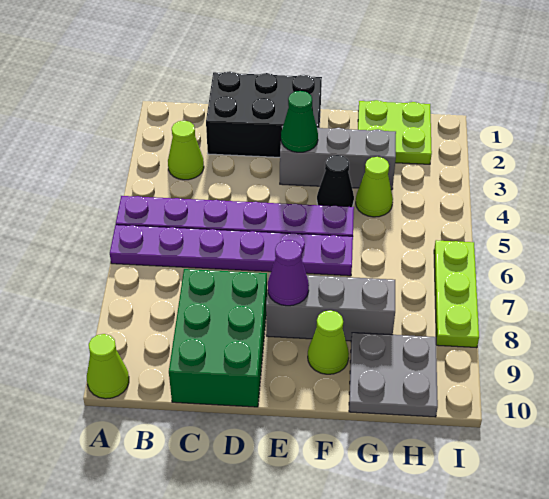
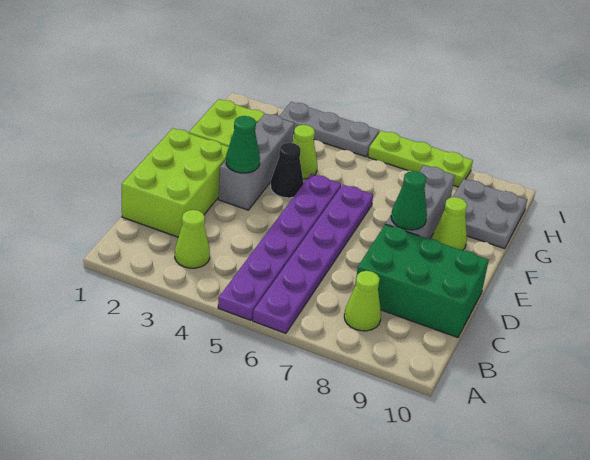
lime 1x1 cone [87,334,129,399] -> lime 1x1 cone moved to [344,271,381,331]
black 2x3 brick [206,71,322,157] -> lime 2x3 brick [122,128,229,237]
purple 1x1 cone [268,240,309,306] -> green 1x1 cone [391,171,427,230]
none -> grey 1x3 plate [280,102,379,157]

